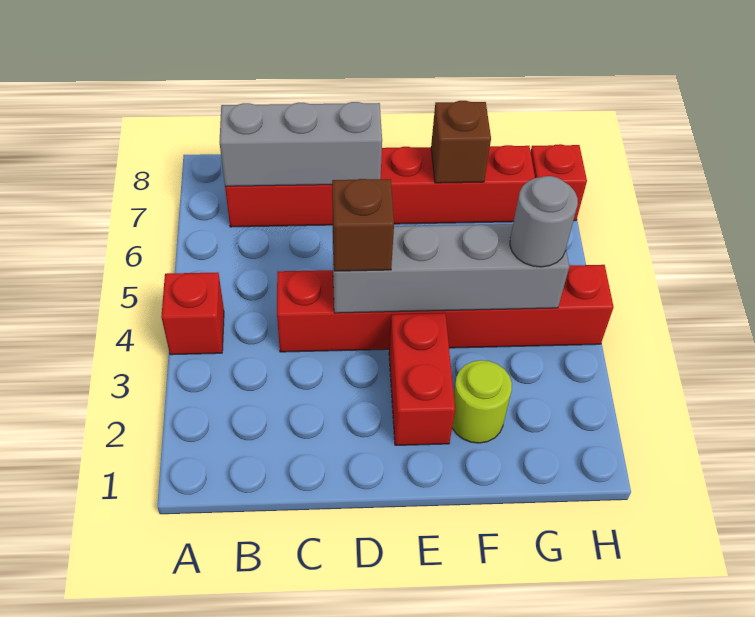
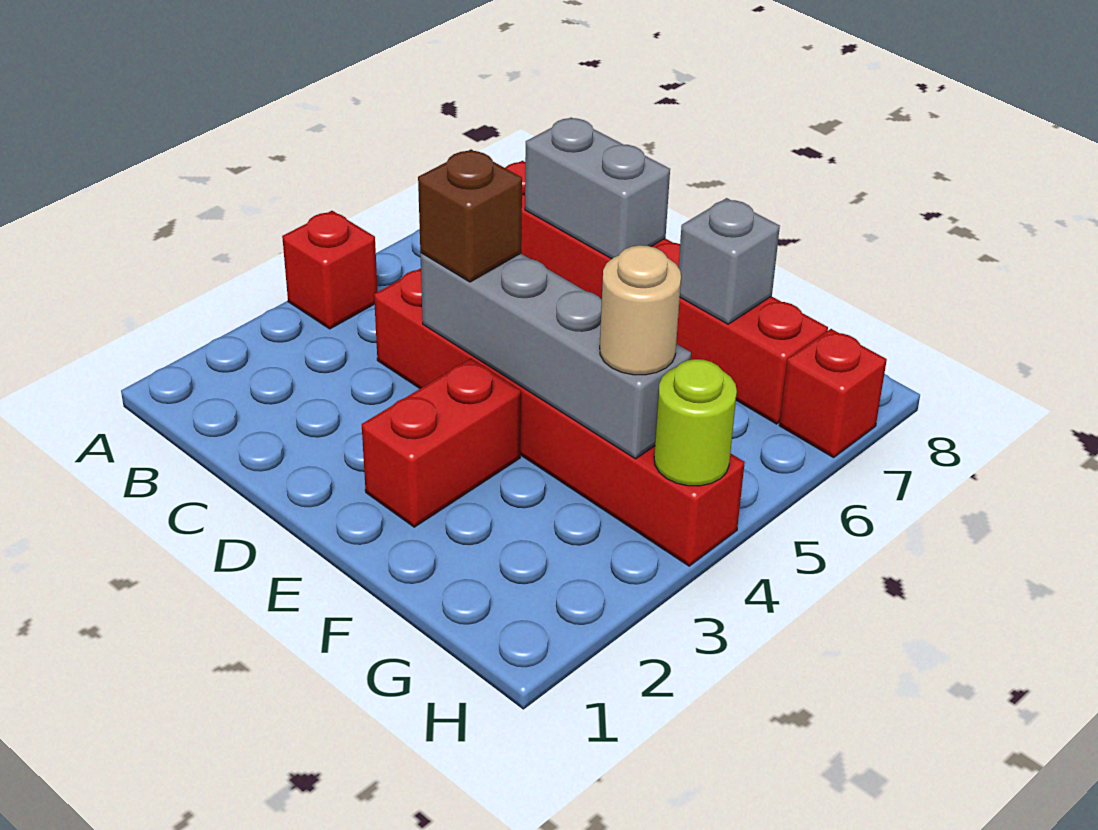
grey 1x3 brick [219,102,382,186] -> grey 1x2 brick [525,118,670,259]
lime 1x1 round brick [452,360,512,443] -> lime 1x1 round brick moved to [654,359,737,486]
brown 1x1 brick [431,101,491,183] -> grey 1x1 brick [678,198,780,324]
grey 1x1 round brick [510,176,578,267] -> tan 1x1 round brick [600,245,681,375]

